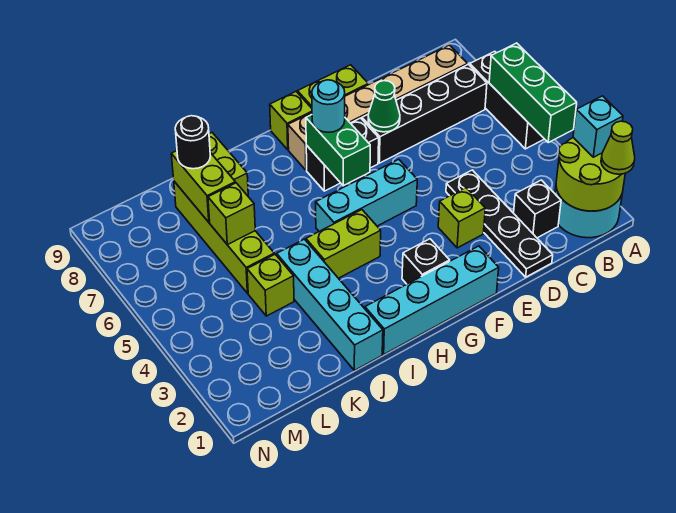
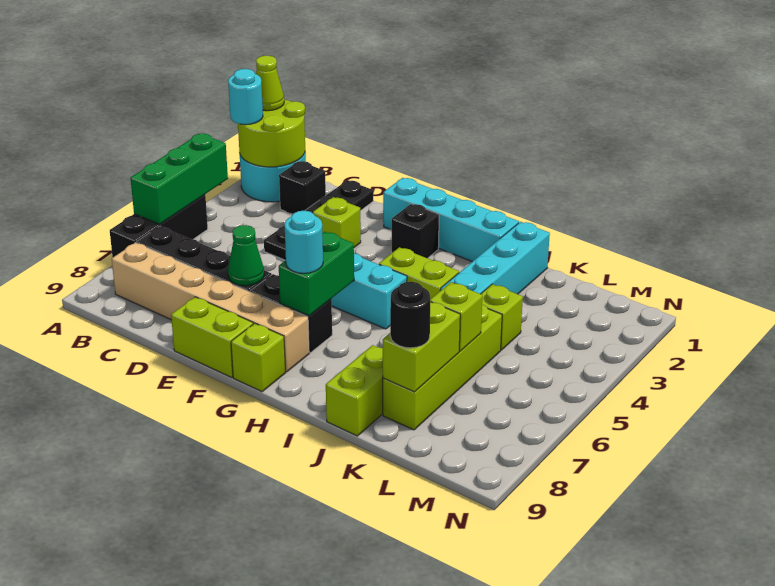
cyan 1x1 brick [573,96,623,157] -> cyan 1x1 round brick [228,69,263,125]

